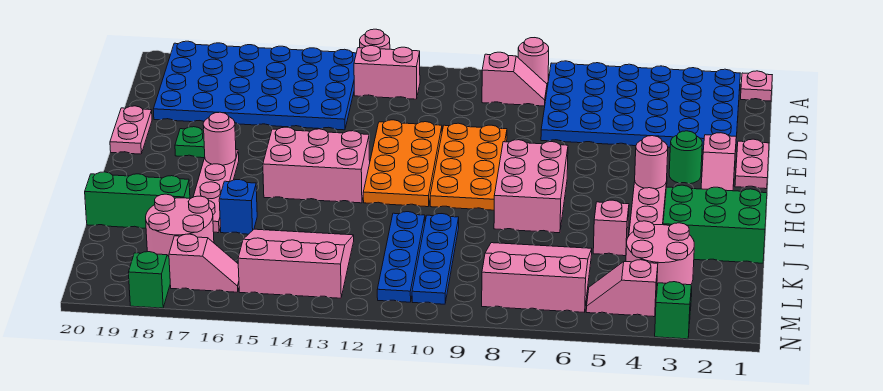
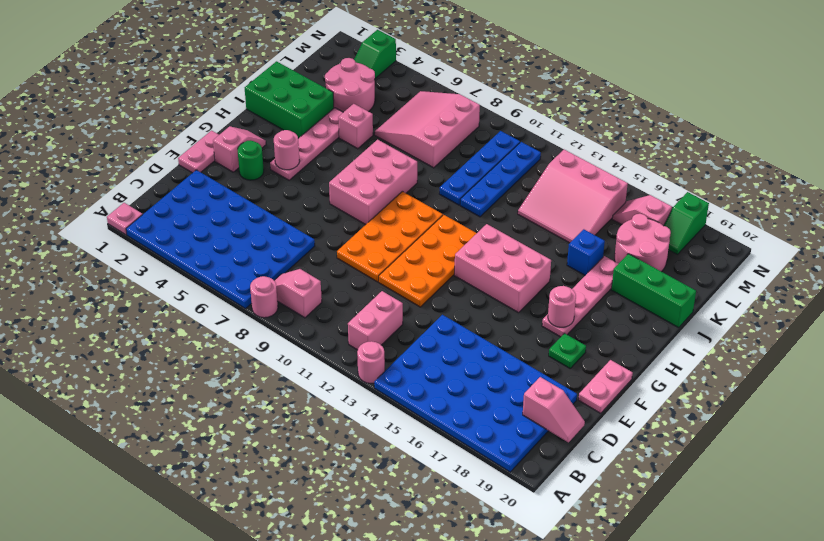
pink 1x2 brick [354,46,420,99] -> pink 1x2 brick turned to [348,291,403,350]
pink 3x3 slope [482,243,592,312] -> pink 3x3 slope turned to [375,91,480,168]
pink 1x2 slope [586,260,658,317] -> pink 1x2 slope moved to [523,377,585,442]

